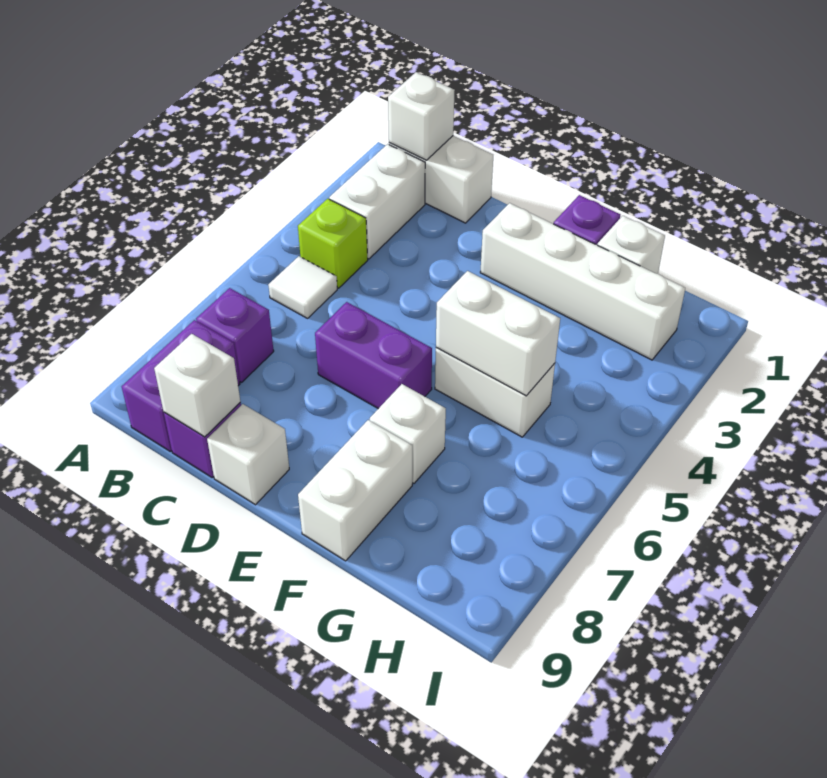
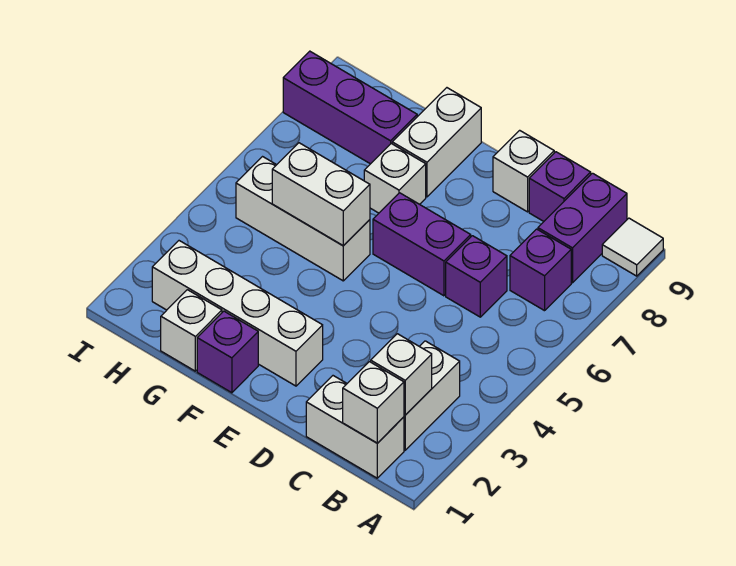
lime 1x1 brick [298,199,368,288] -> none
white 1x1 tile [268,256,337,318] -> white 1x1 tile moved to [602,218,663,276]
none -> purple 1x1 brick [446,236,507,317]
white 1x1 brick [154,334,240,437] -> white 1x1 brick moved to [371,334,432,415]
white 1x2 brick [435,348,555,437] -> white 1x3 brick [236,157,370,281]
none -> purple 1x3 brick [283,51,417,164]

